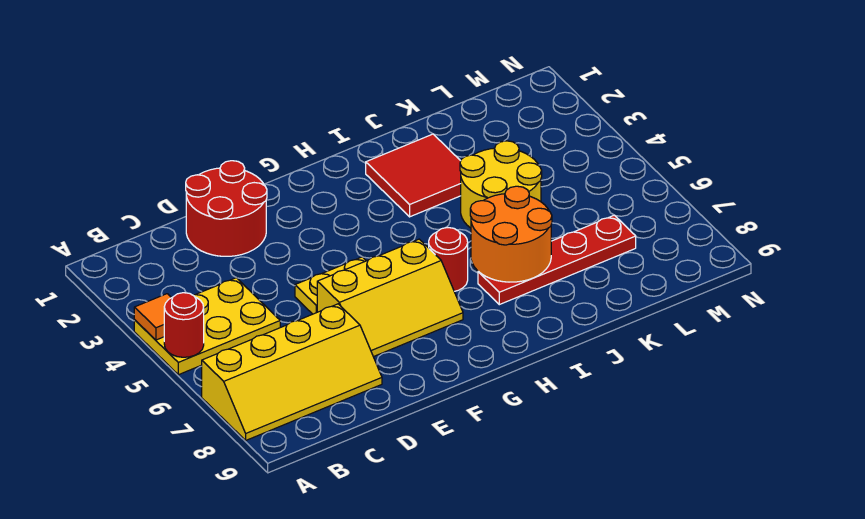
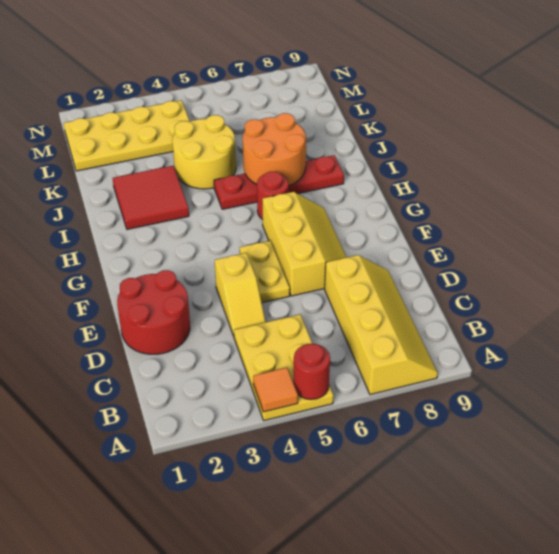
none -> yellow 1x2 slope [215,253,265,336]
red 1x4 plate [478,215,636,305] -> red 1x4 plate turned to [214,155,344,209]
none -> yellow 2x4 plate [64,100,190,171]

